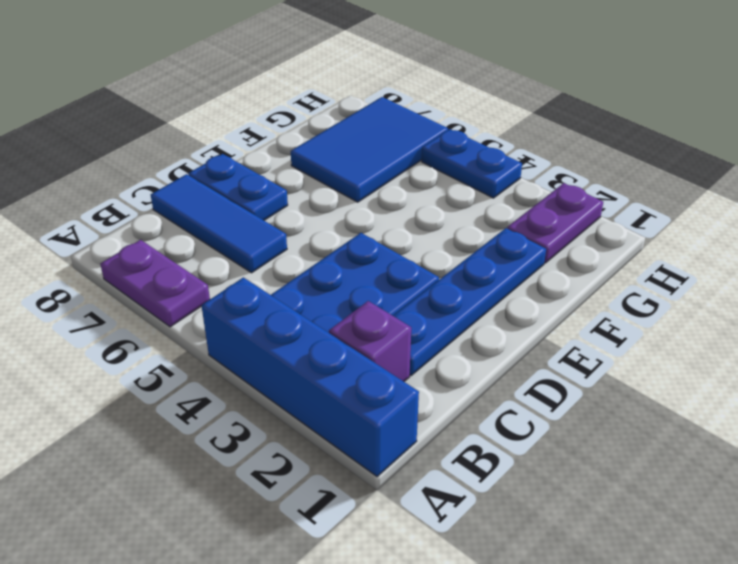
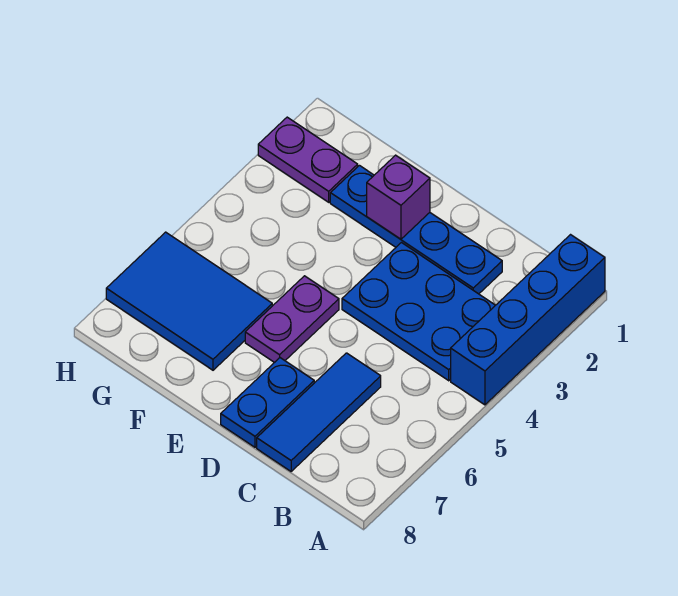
purple 1x2 plate [100,240,210,327] -> purple 1x2 plate moved to [245,276,339,363]
purple 1x1 brick [329,301,411,381] -> purple 1x1 brick moved to [367,155,430,239]
blue 1x2 plate [422,129,522,198] -> none

